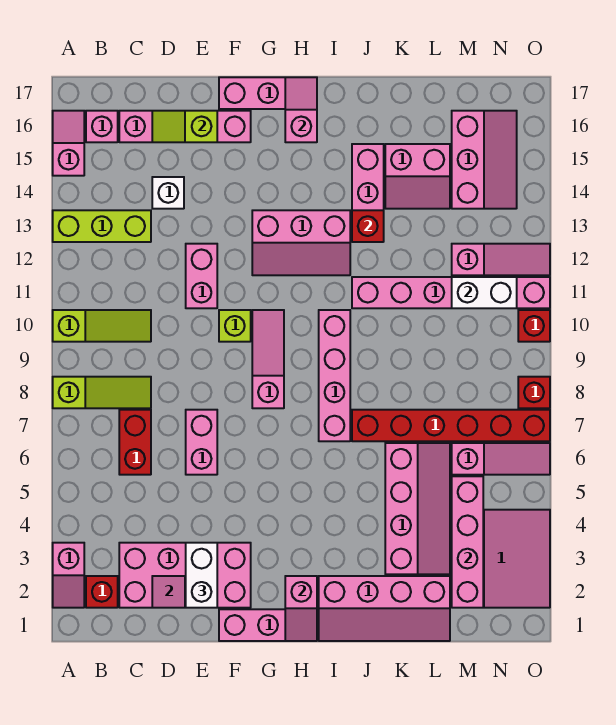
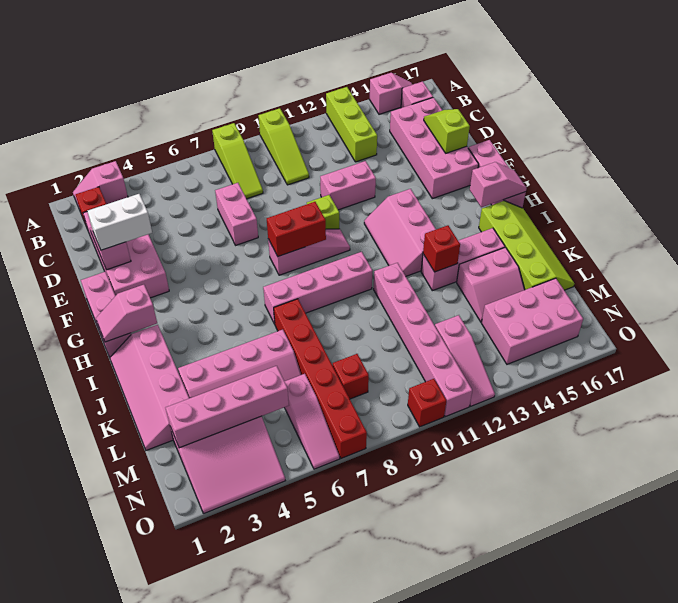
red 1x2 brick [119,410,151,475] -> red 1x2 brick moved to [267,202,326,256]
pink 1x4 brick [119,111,251,142] -> pink 2x4 brick [390,97,479,199]
white 1x1 brick [152,177,184,209] -> none
pink 1x2 brick [186,410,217,475] -> pink 1x2 brick turned to [215,183,258,245]
none -> lime 2x4 slope [479,201,574,290]
pink 2x2 slope [385,144,450,209] -> pink 2x2 slope turned to [457,247,525,322]
white 1x2 brick [452,277,517,308] -> none
pink 2x3 slope [452,111,517,209] -> pink 2x3 brick [482,278,583,364]
red 1x1 brick [518,377,550,408] -> red 1x1 brick moved to [333,354,369,399]

